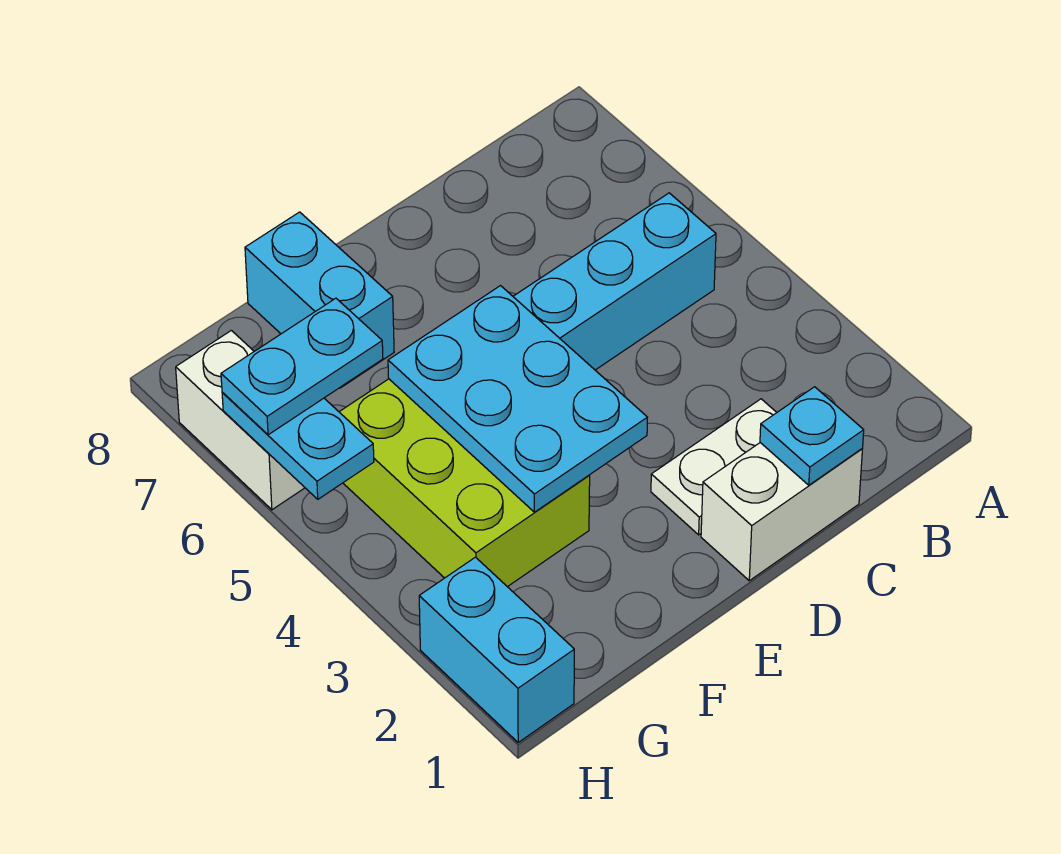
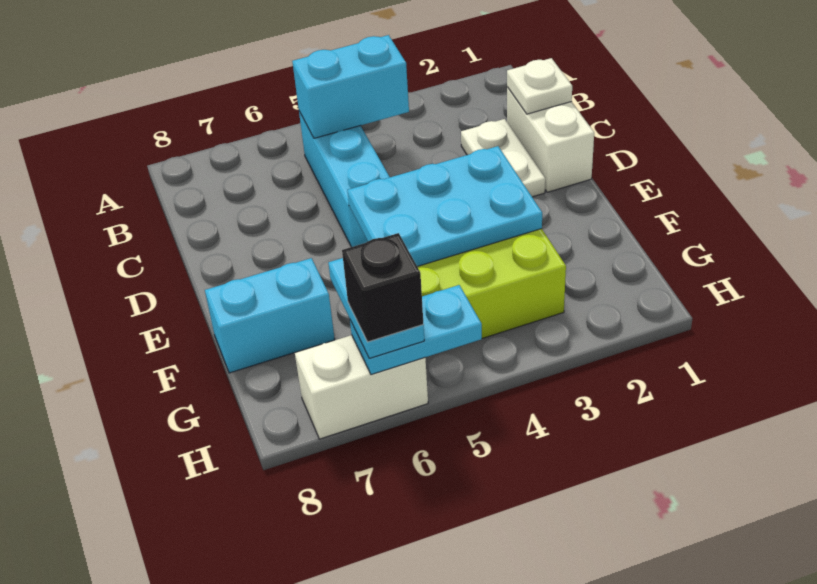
cyan 1x1 plate [760,387,864,485] -> white 1x1 plate [507,58,572,114]
cyan 1x2 brick [419,557,574,742] -> cyan 1x2 brick moved to [292,35,409,138]
none -> black 1x1 brick [342,233,423,342]

